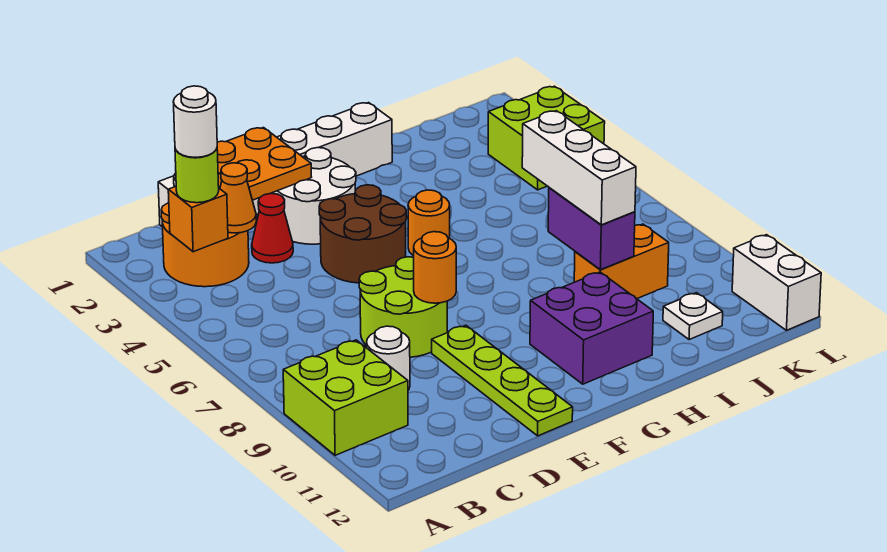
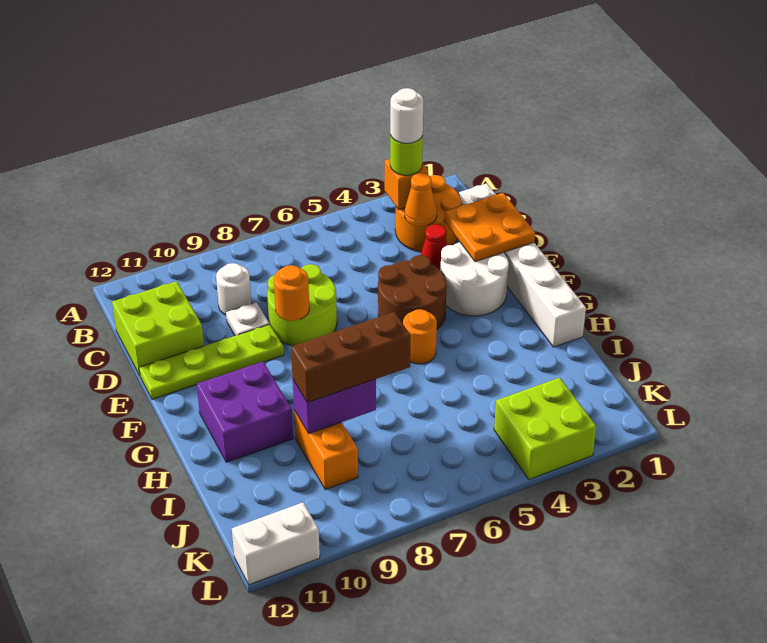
lime 2x2 brick [283,340,408,455] -> lime 2x2 brick moved to [112,281,204,375]
white 1x3 brick [522,111,636,225] -> brown 1x3 brick [291,312,411,403]
white 1x1 plate [663,293,723,340] -> white 1x1 plate moved to [226,302,269,336]

